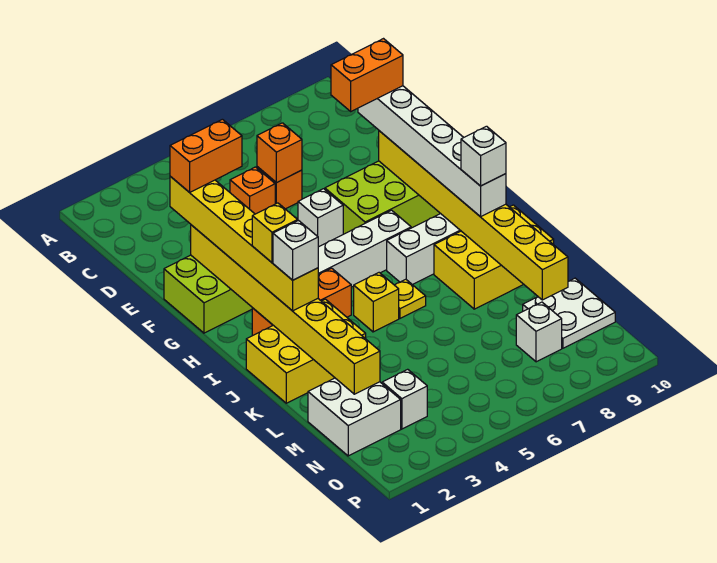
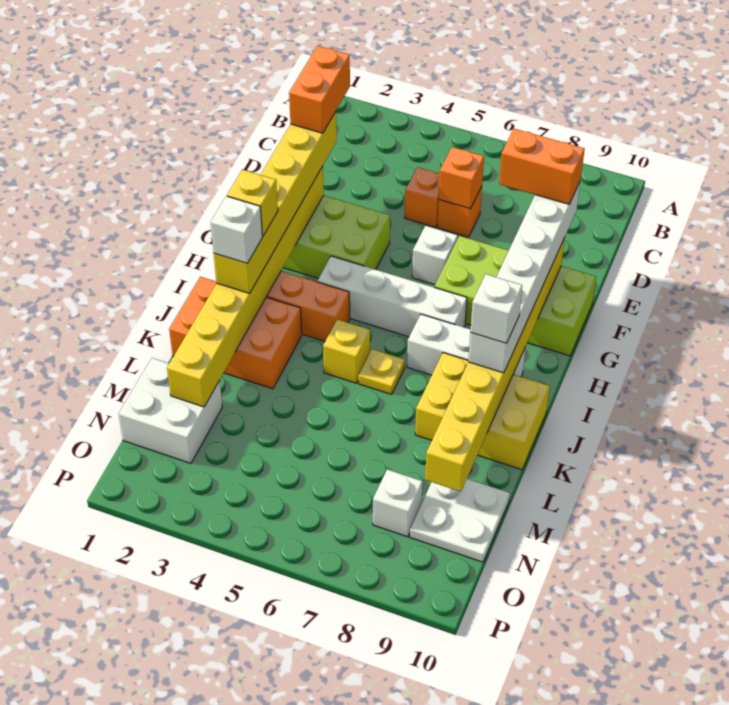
orange 1x2 brick [170,119,242,192] -> orange 1x2 brick turned to [289,46,350,133]
yellow 2x3 brick [246,299,366,403] -> orange 2x3 brick [169,277,302,389]
white 1x1 brick [382,369,427,429] -> none

